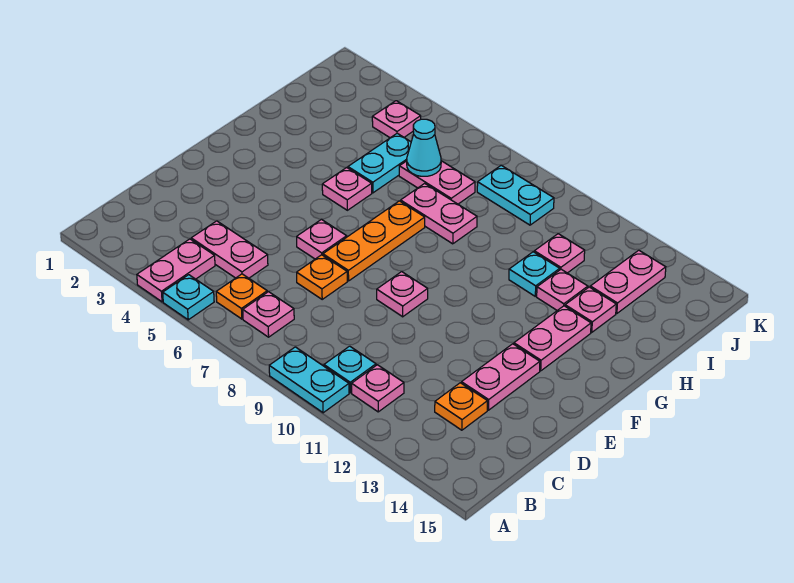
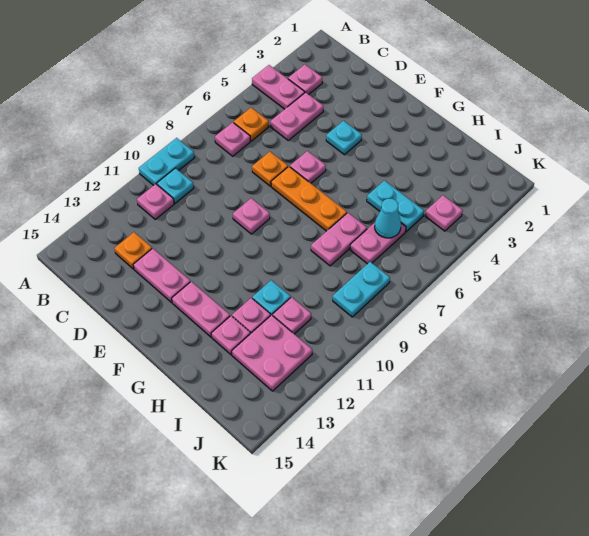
cyan 1x1 plate [163,275,214,320] -> cyan 1x1 plate moved to [326,121,362,155]
pink 1x1 plate [322,167,372,210] -> pink 1x1 plate moved to [288,64,322,94]
pink 1x2 plate [590,250,666,314] -> pink 2x2 plate [232,315,312,391]

